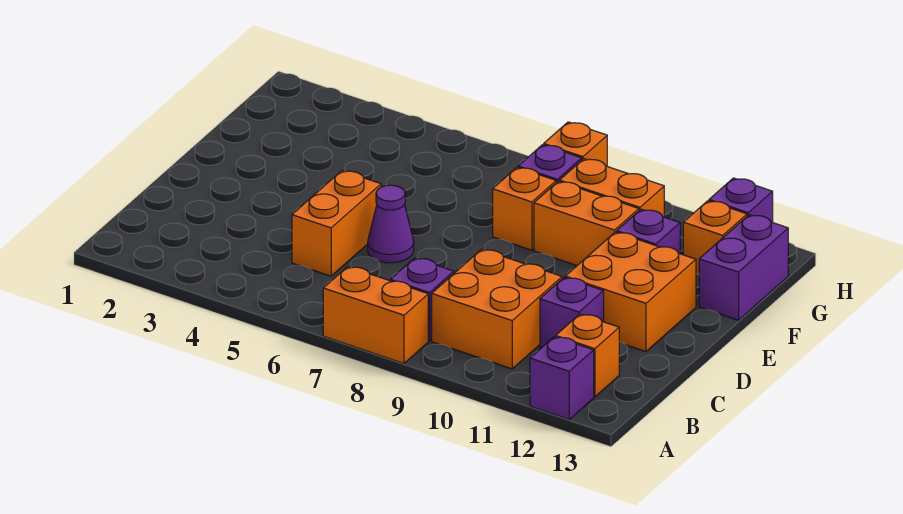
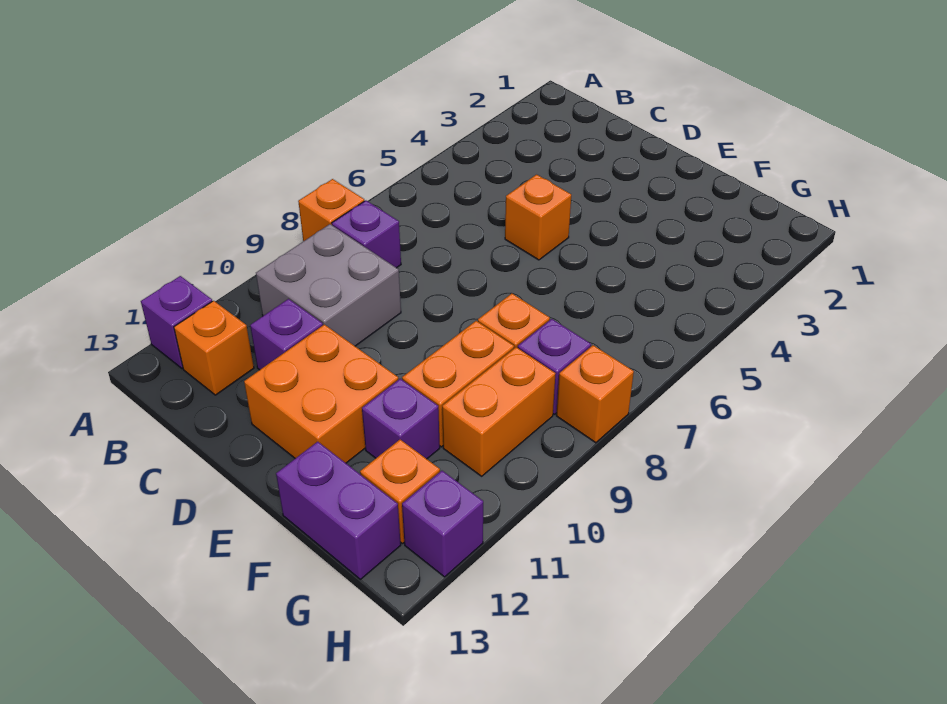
orange 1x2 brick [323,267,428,363] -> orange 1x1 brick [298,179,364,241]
orange 2x2 brick [432,249,562,369] -> grey 2x2 brick [256,224,401,346]
orange 1x2 brick [292,171,381,276] -> orange 1x1 brick [505,175,571,260]
purple 1x1 cone [368,185,414,263] -> none

